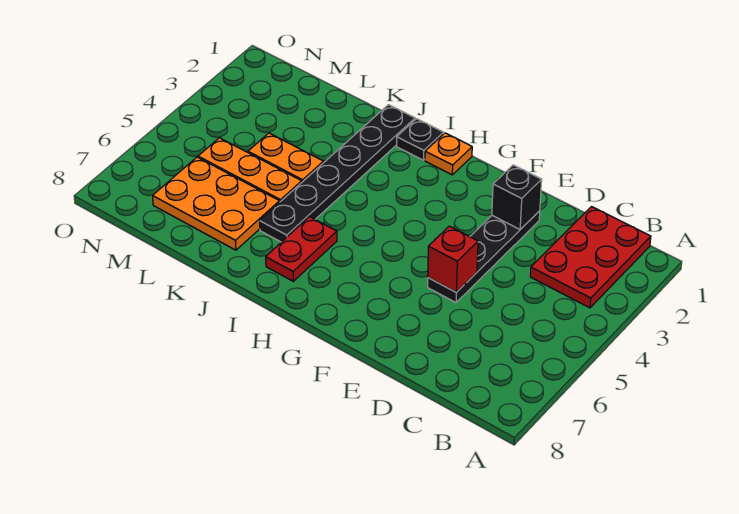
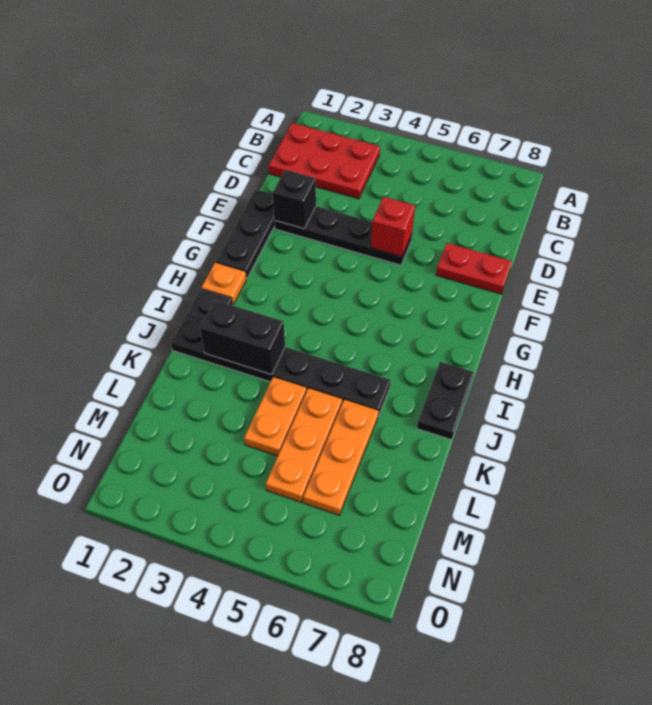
none -> black 1x3 plate [216,189,275,278]
red 1x2 plate [266,217,337,281] -> red 1x2 plate moved to [436,243,512,294]
none -> black 1x2 plate [417,362,474,440]
none -> black 1x2 brick [200,300,285,375]
orange 2x3 plate [153,157,280,250] -> orange 1x3 plate [303,400,379,515]

